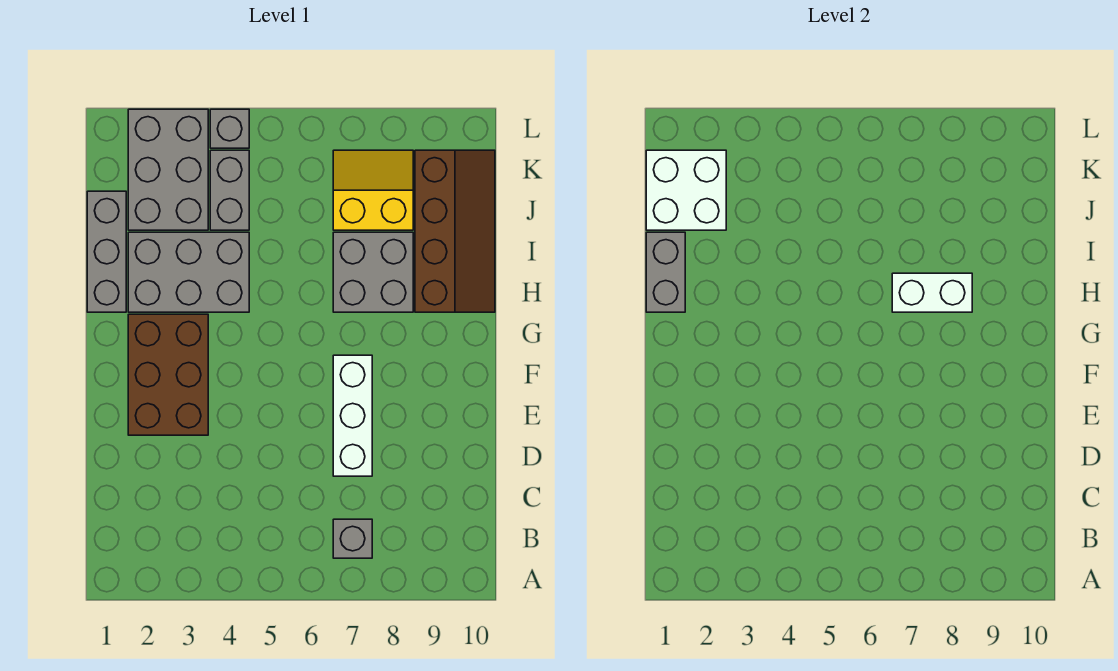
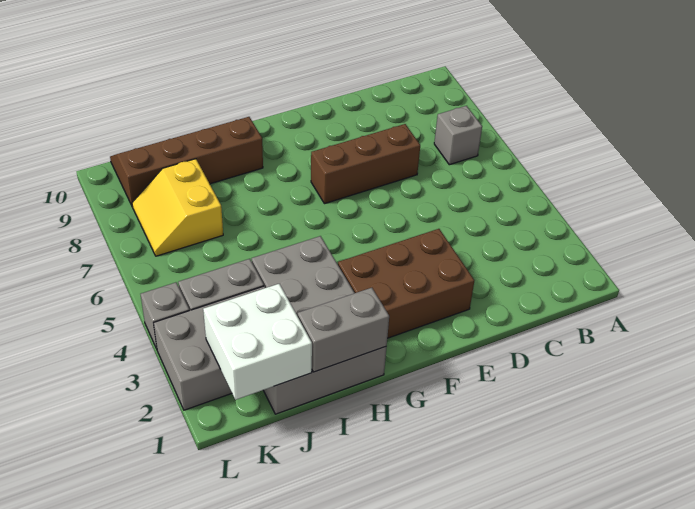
white 1x3 brick [333,355,372,476] -> brown 1x3 brick [311,124,420,204]
grey 2x2 brick [333,232,413,312] -> none
white 1x2 brick [892,273,972,312] -> none

